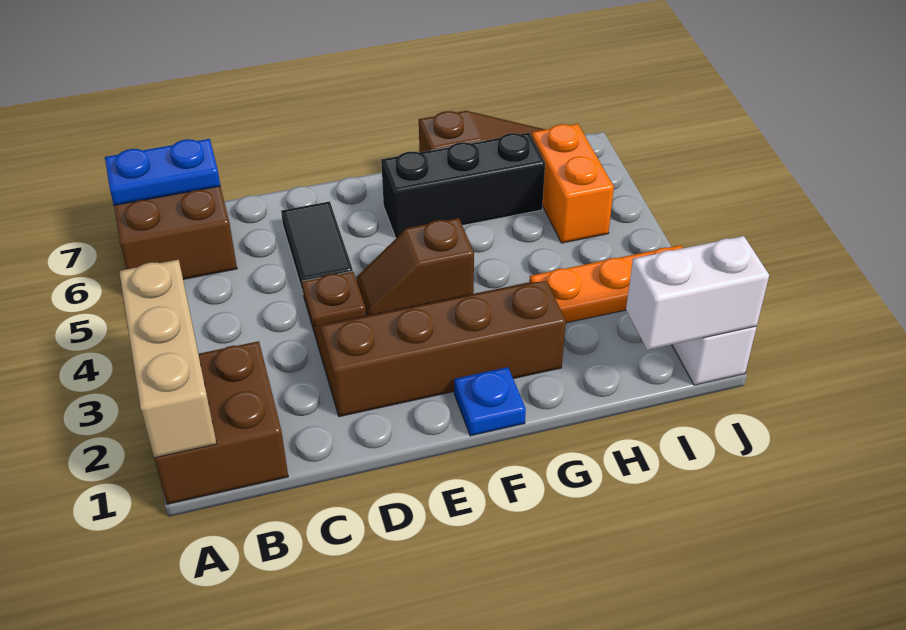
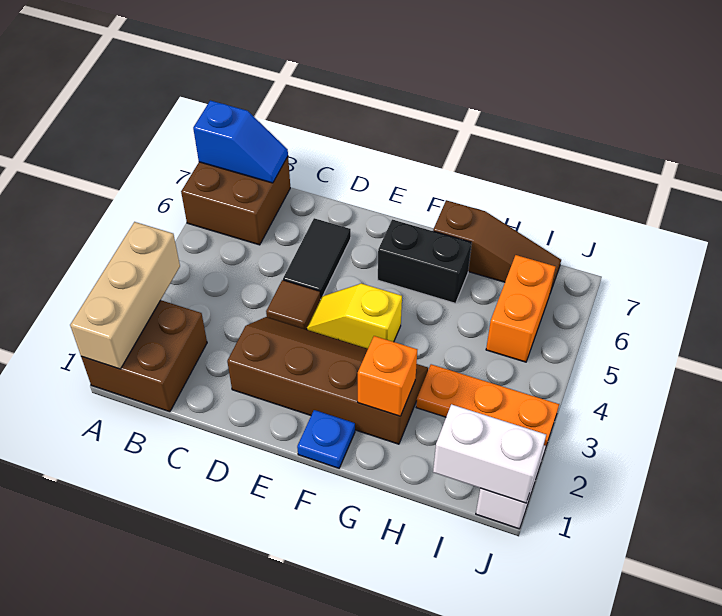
blue 1x2 plate [105,139,220,205] -> blue 1x2 slope [193,100,288,183]
brown 1x1 plate [302,271,366,333] -> brown 1x1 tile [266,280,320,330]
brown 1x2 slope [356,218,474,315] -> yellow 1x2 slope [307,283,402,349]
black 1x3 brick [381,133,545,238] -> black 1x2 brick [378,219,472,303]
none -> orange 1x1 brick [358,336,417,416]

